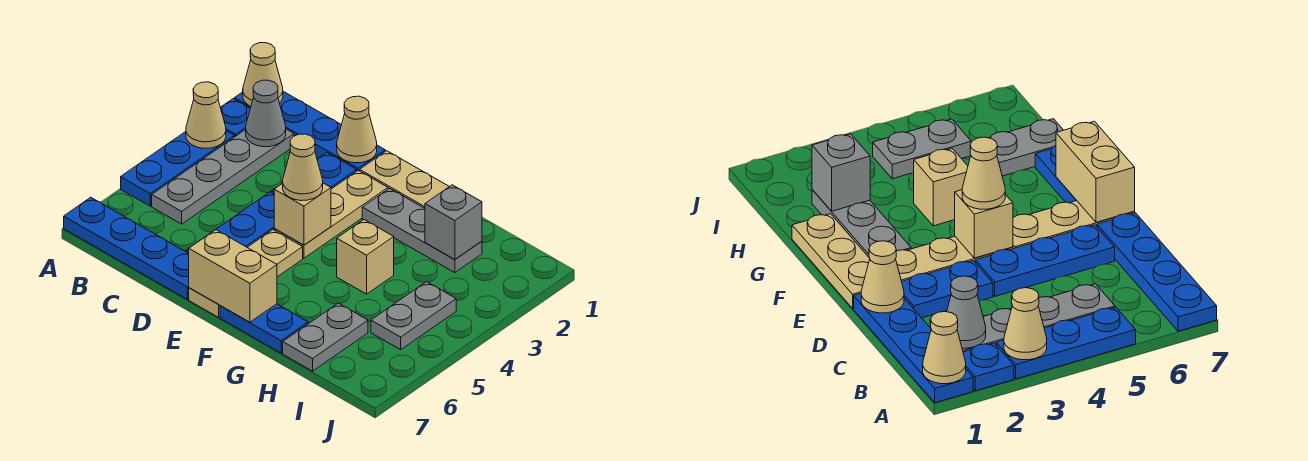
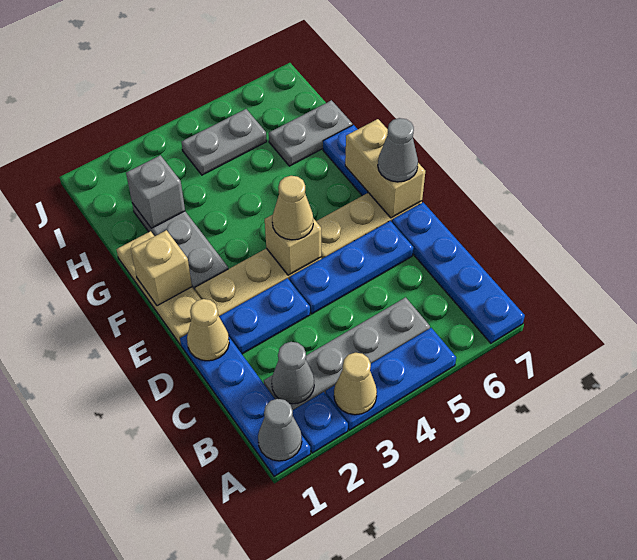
tan 1x1 cone [243,43,283,106] -> grey 1x1 cone [258,399,302,461]
none -> grey 1x1 cone [378,118,418,182]
tan 1x1 brick [337,220,394,294] -> tan 1x1 brick moved to [131,230,192,306]

